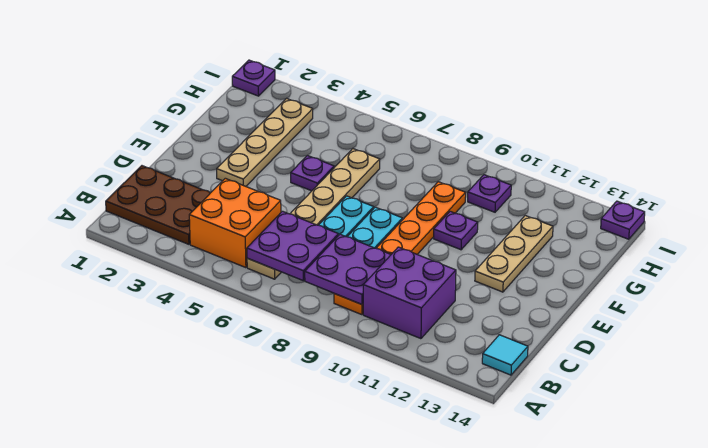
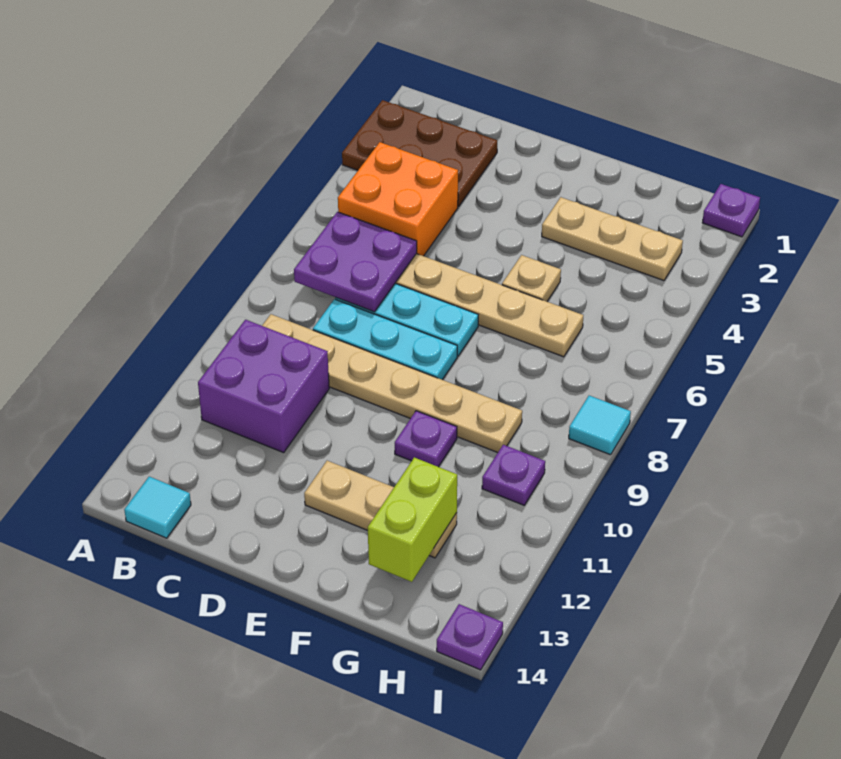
brown 2x3 plate [106,166,210,244] -> brown 2x3 plate turned to [342,100,497,207]
purple 2x2 plate [305,234,391,304] -> none
orange 1x6 plate [334,182,466,315] -> tan 1x6 plate [262,314,522,453]
tan 1x4 plate [217,98,313,186] -> tan 1x3 plate [542,197,683,281]
purple 1x1 plate [291,156,334,191] -> tan 1x1 plate [502,255,561,301]
none -> lime 1x2 brick [368,457,457,582]
none -> cyan 1x1 tile [569,396,631,455]

